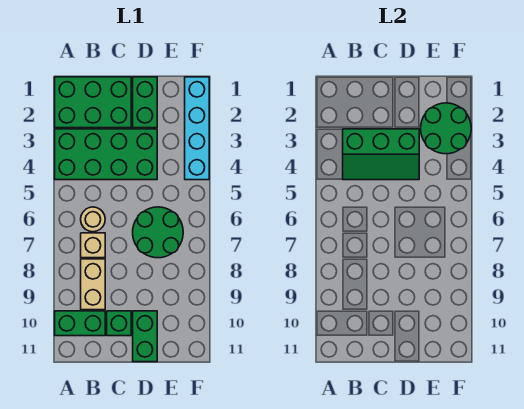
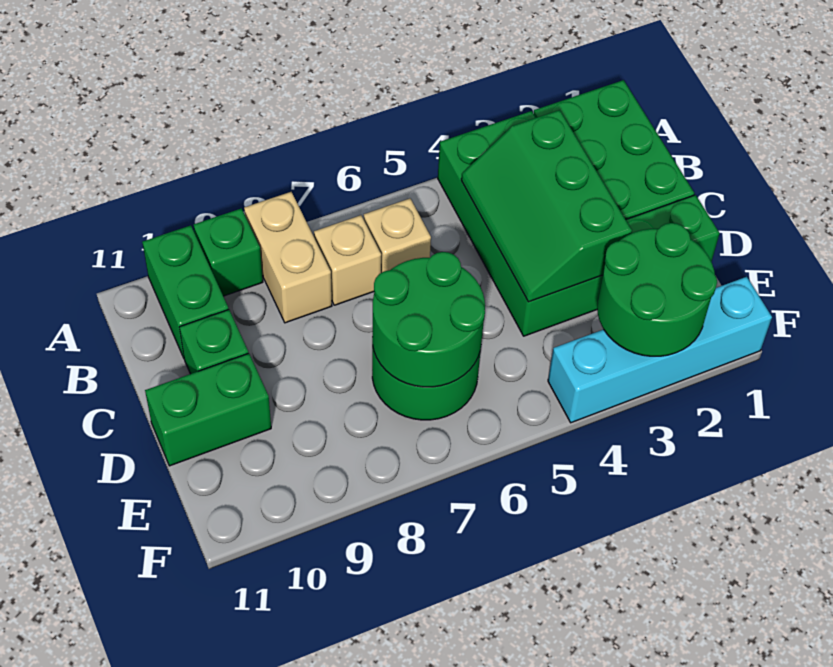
none -> green 1x1 brick [194,208,263,296]
tan 1x1 round brick [81,207,105,232] -> tan 1x1 brick [364,198,431,273]
tan 1x2 brick [81,259,105,310] -> tan 1x2 brick turned to [244,192,332,323]
none -> green 2x2 round brick [372,252,485,387]

